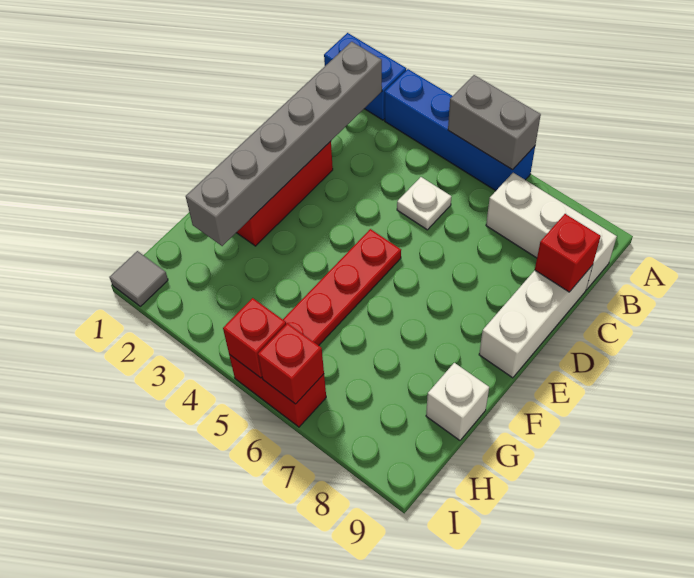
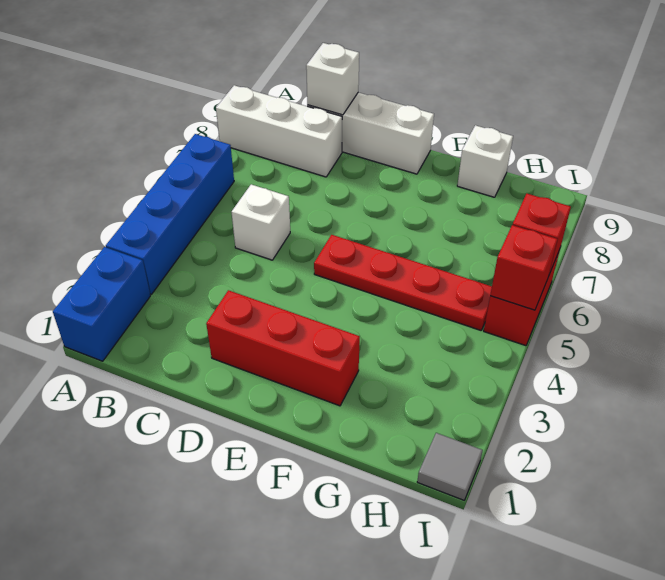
grey 1x2 brick [448,75,541,170] -> none
grey 1x6 brick [186,42,382,246] -> none
white 1x3 brick [486,173,617,290] -> white 1x3 brick turned to [216,85,342,177]
white 1x1 plate [397,177,451,230] -> white 1x1 brick [232,184,290,260]
red 1x1 brick [535,214,601,292] -> white 1x1 brick [306,43,359,115]

